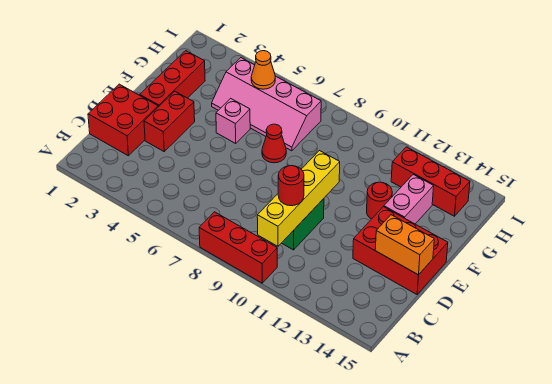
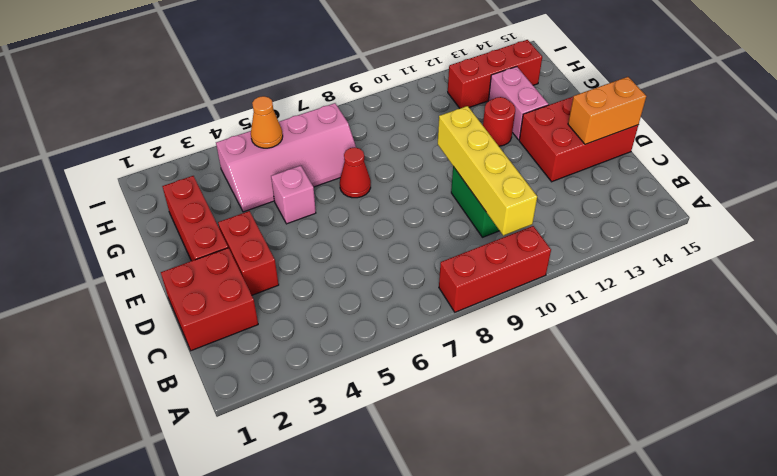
red 1x1 round brick [278,166,304,206] -> none

